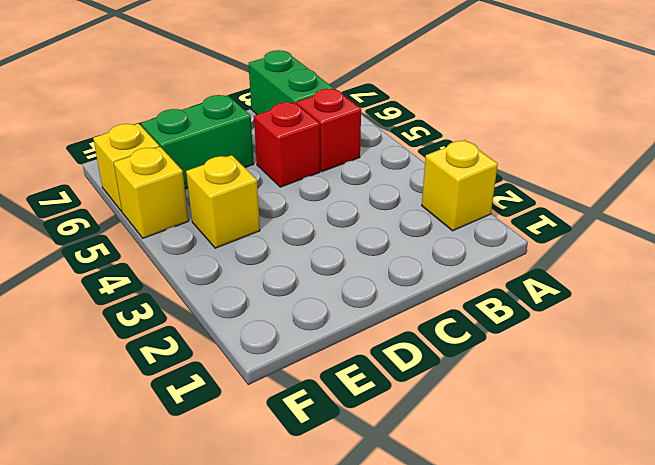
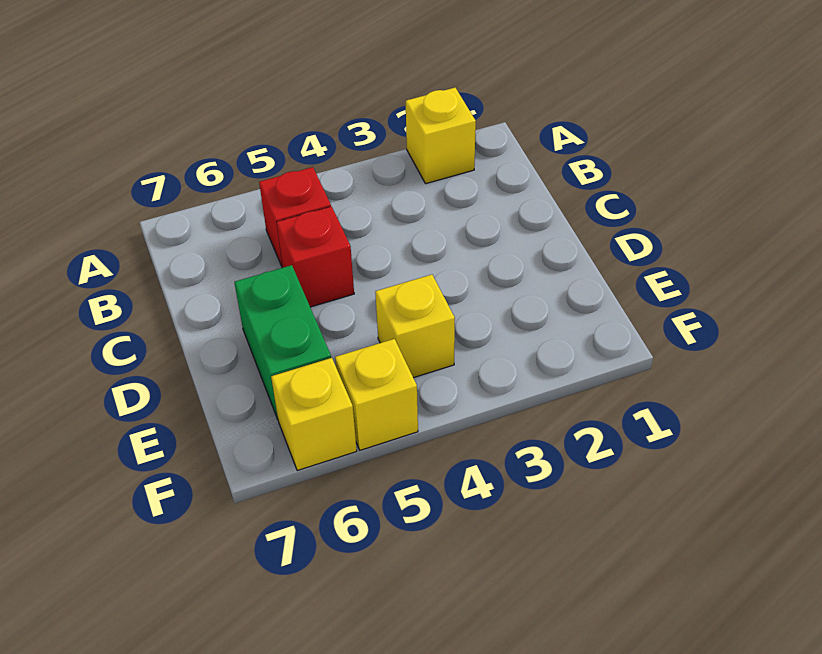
green 1x2 brick [249,50,334,115] -> none

